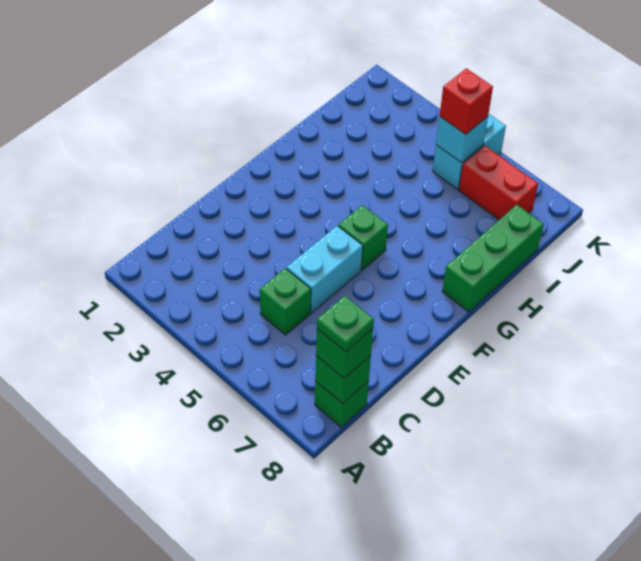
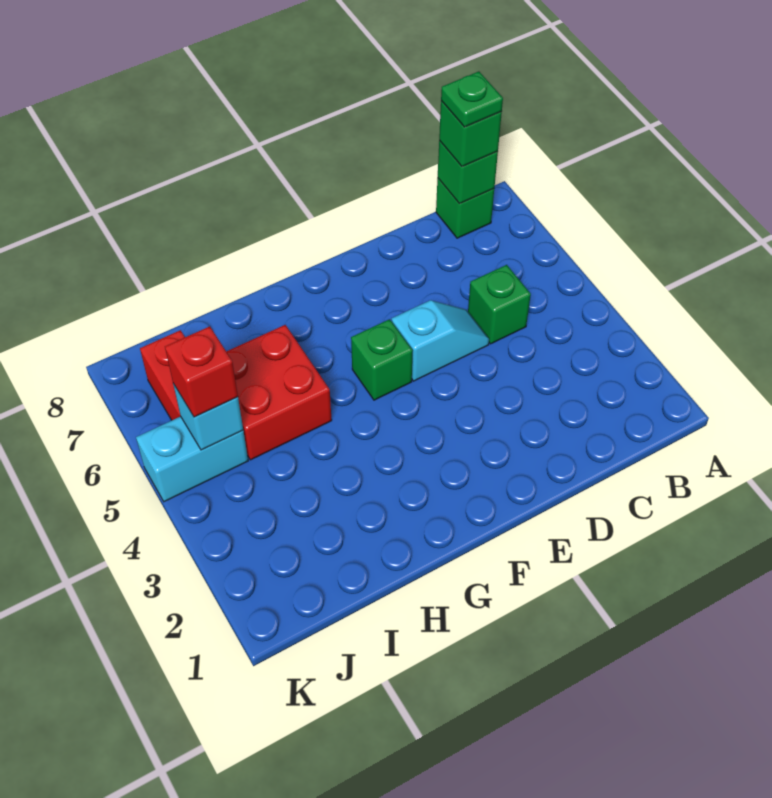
cyan 1x2 brick [287,226,363,313] -> cyan 1x2 slope [392,300,489,381]
green 1x3 brick [442,205,544,312] -> none
none -> red 2x2 brick [226,325,332,460]

